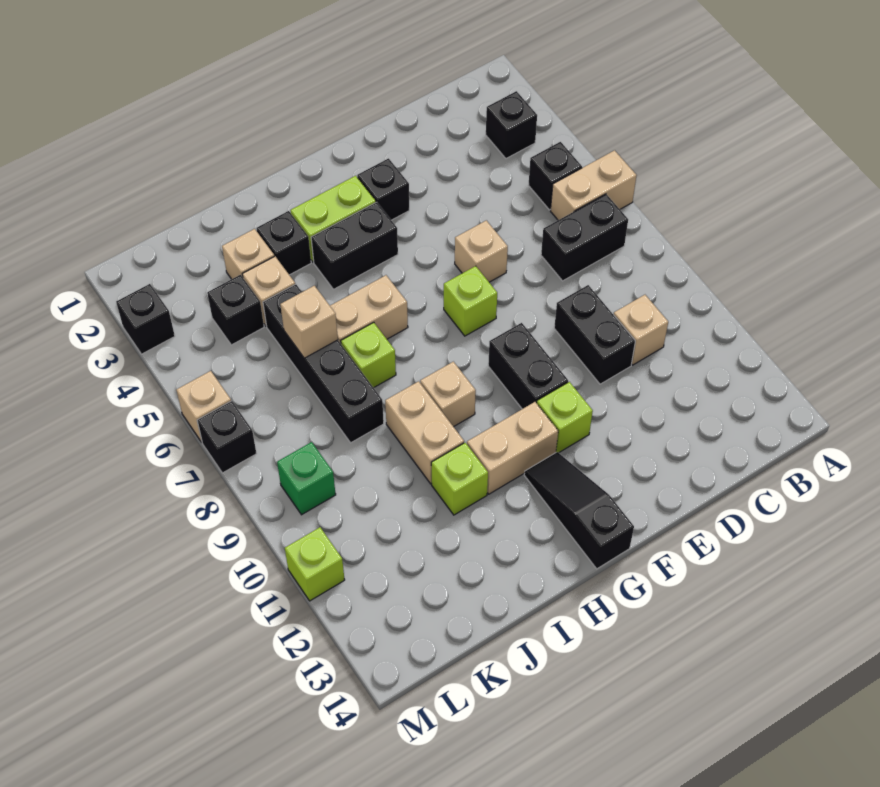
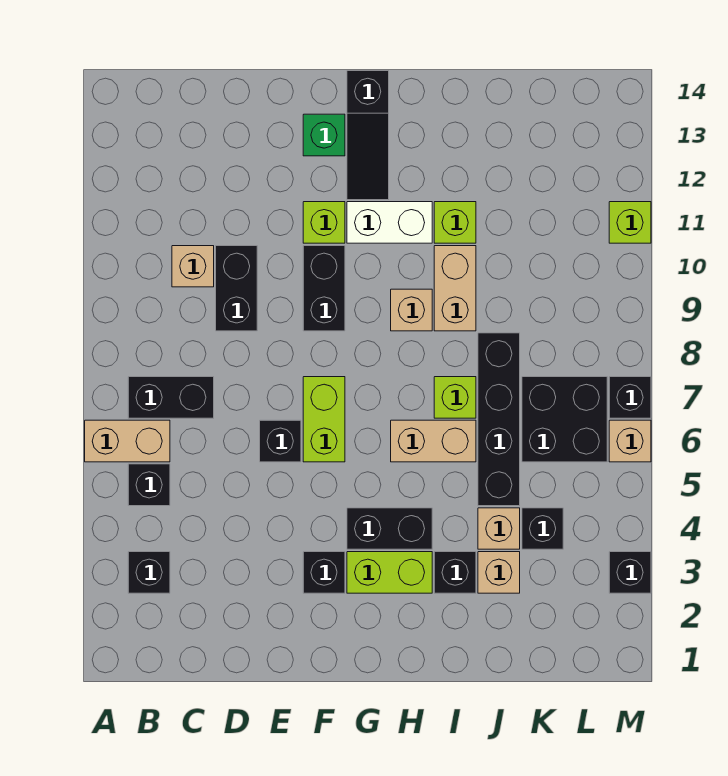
tan 1x1 brick [455,220,508,282] -> black 1x1 brick [260,420,301,462]
lime 1x1 brick [444,266,497,336] -> lime 1x2 brick [303,377,345,462]
tan 1x2 brick [467,402,558,494] -> white 1x2 brick [347,202,432,243]
tan 1x1 brick [280,286,338,358] -> none
none -> black 2x2 brick [522,377,607,462]
green 1x1 brick [277,442,336,515] -> green 1x1 brick moved to [303,114,345,156]

